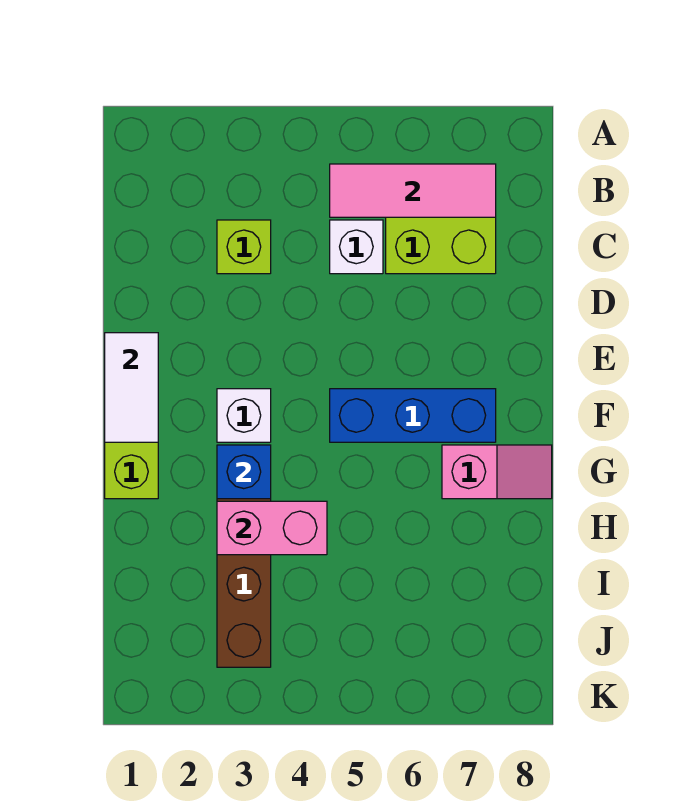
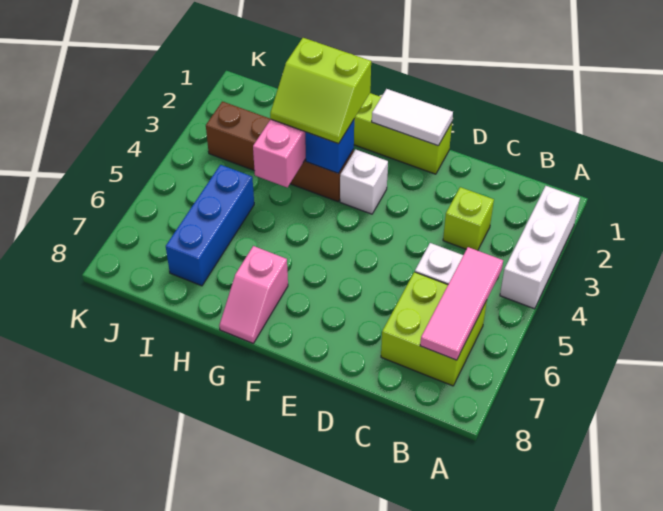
none -> white 1x3 brick [500,186,580,309]
blue 1x3 brick [330,389,496,442] -> blue 1x3 brick moved to [166,165,254,286]
none -> lime 2x2 slope [270,38,371,144]

